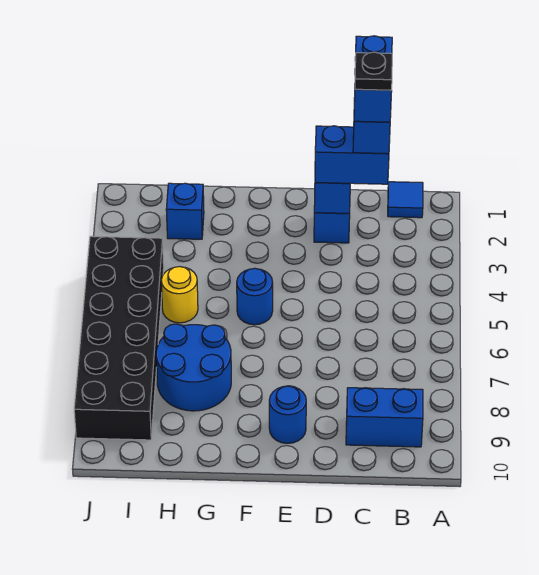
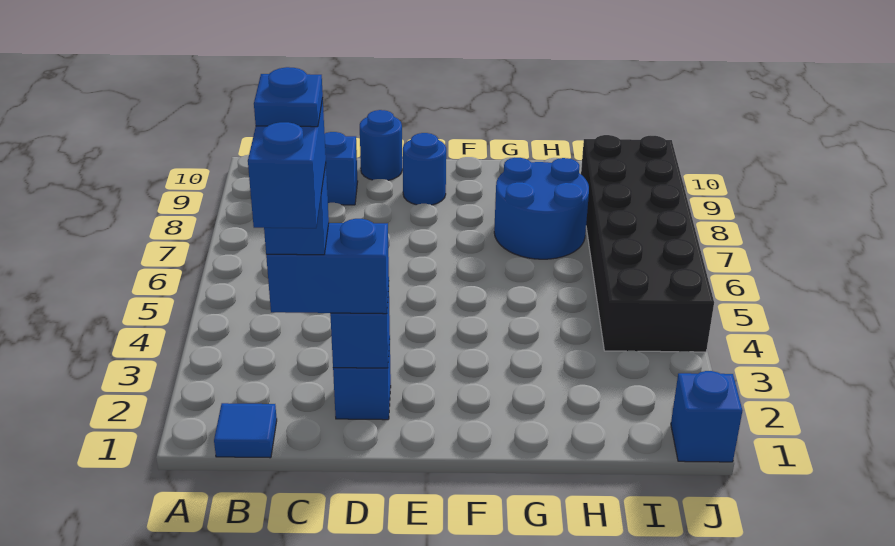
black 1x1 plate [355,52,392,90] -> blue 1x1 plate [254,67,323,127]
blue 1x1 round brick [237,268,273,325] -> blue 1x1 round brick moved to [360,110,402,180]
blue 1x1 brick [166,183,204,239] -> blue 1x1 brick moved to [671,371,742,462]
yellow 1x1 round brick [161,267,198,323] -> none

